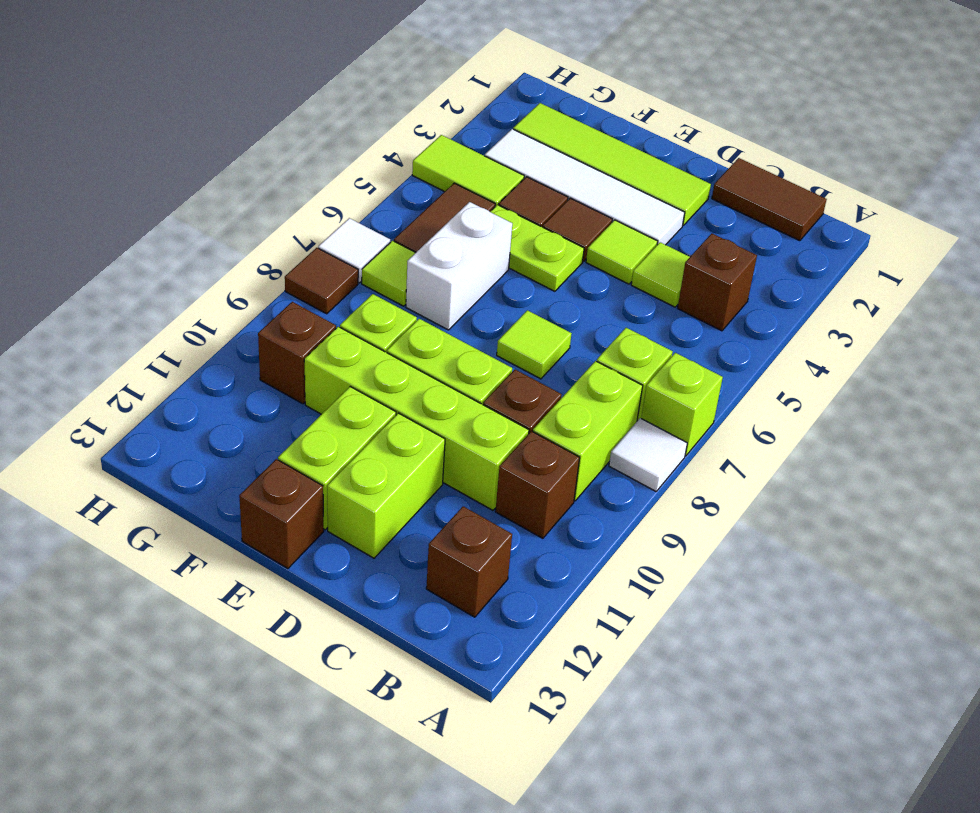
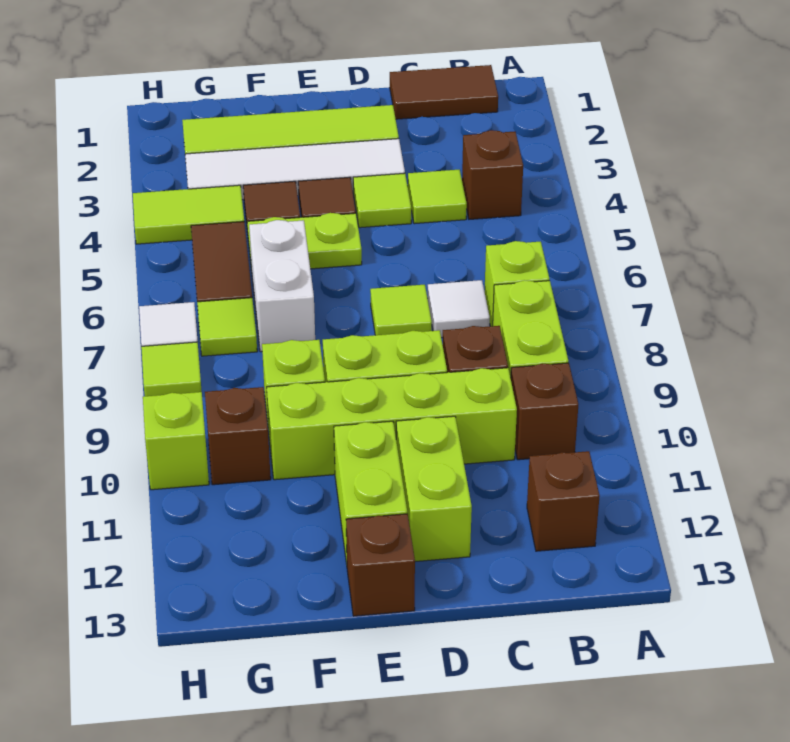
lime 1x1 brick [641,353,723,456] -> lime 1x1 brick moved to [143,392,209,490]
white 1x1 tile [609,418,687,491] -> white 1x1 tile moved to [428,280,490,338]
brown 1x1 tile [285,248,358,314] -> lime 1x1 tile [141,342,202,396]

